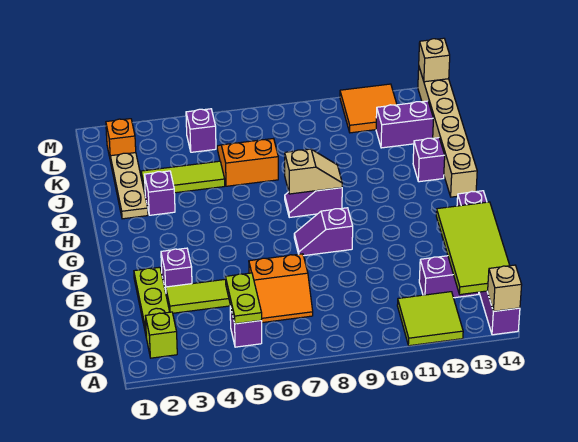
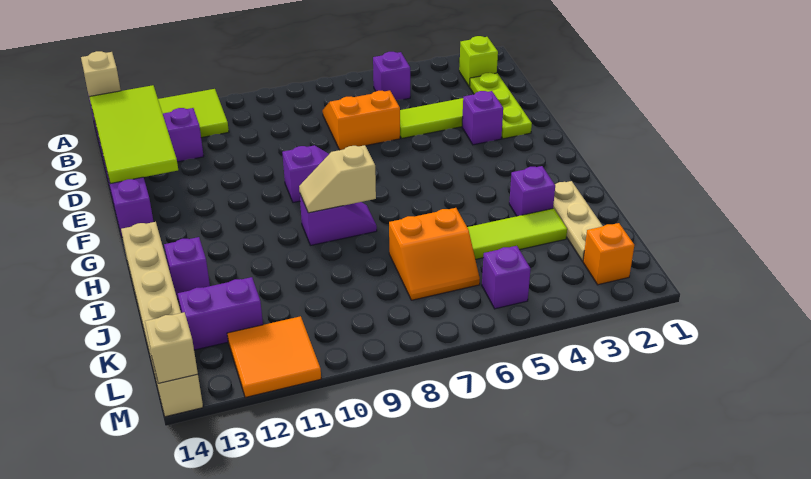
lime 1x2 plate [225,273,262,324] -> none

